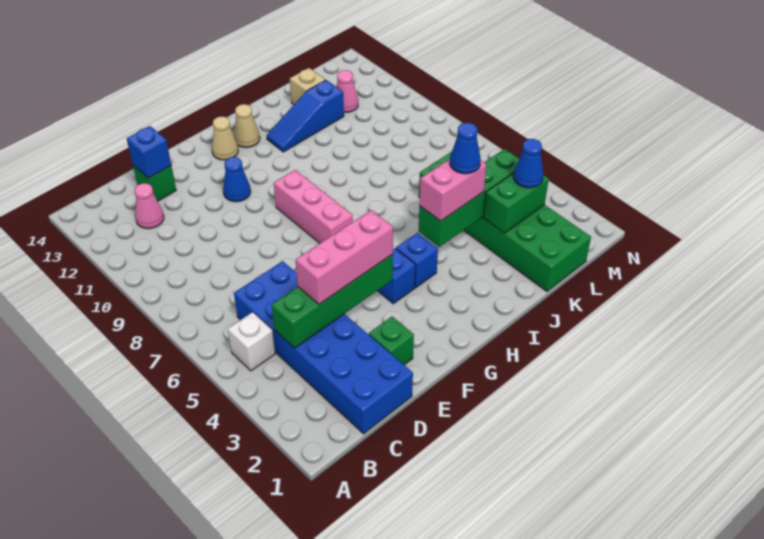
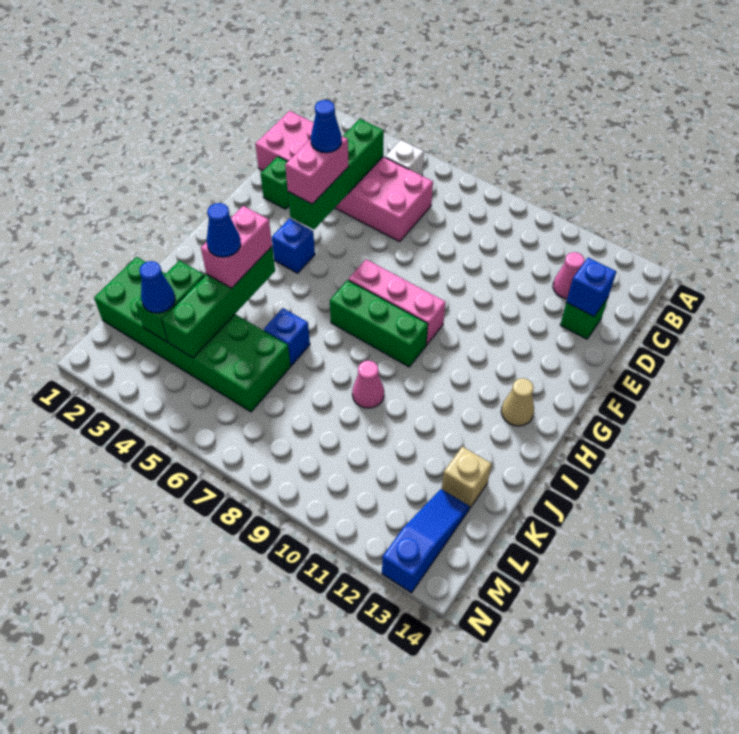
blue 2x6 brick [234,261,413,434] -> pink 2x6 brick [255,111,433,242]
pink 1x3 brick [296,210,393,304] -> pink 1x2 brick [285,136,349,204]
blue 1x1 cone [223,157,251,202] -> blue 1x1 cone moved to [311,100,342,153]
tan 1x1 cone [212,117,238,160] -> none
blue 1x1 brick [396,233,438,288] -> blue 1x1 brick moved to [264,308,310,366]
none -> green 1x3 brick [330,280,428,367]
blue 1x3 slope [267,80,344,152] -> blue 1x3 slope moved to [382,489,470,593]
pink 1x1 cone [336,70,358,113] -> pink 1x1 cone moved to [352,361,384,408]

